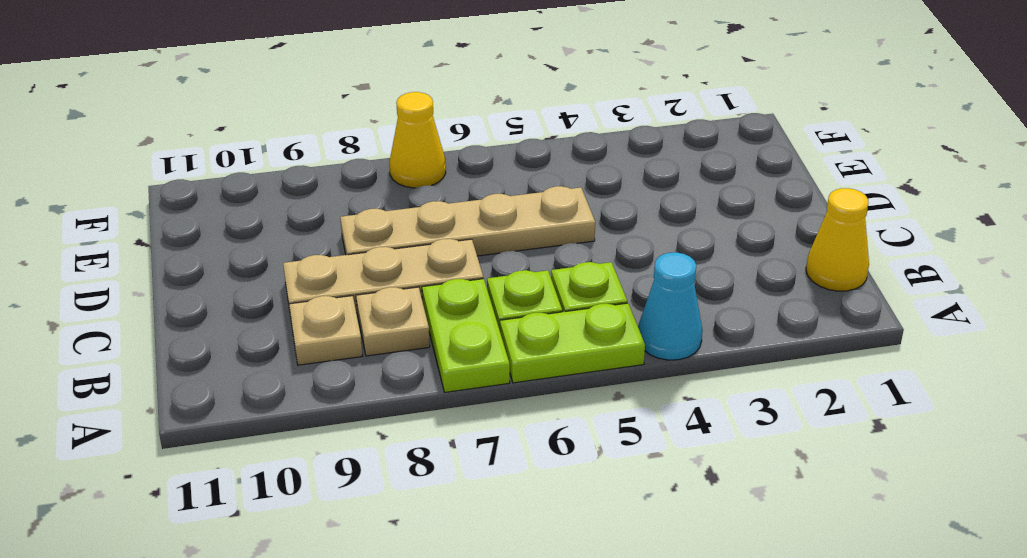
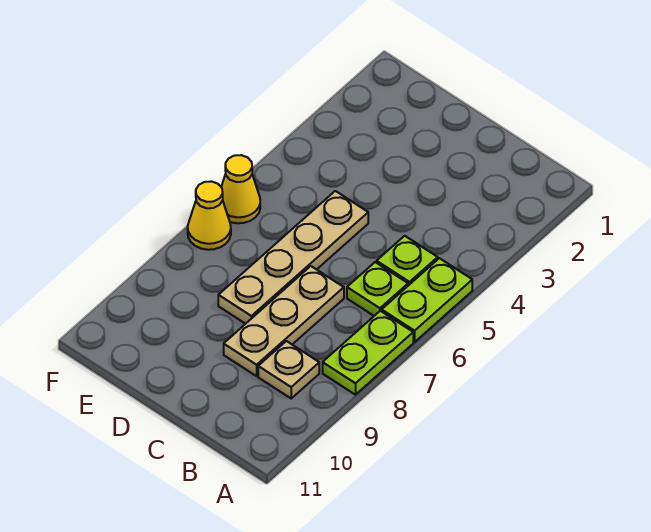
cyan 1x1 cone [638,252,703,360] -> none
lime 1x2 plate [422,279,510,392] -> lime 1x2 plate turned to [323,311,413,395]
yellow 1x1 cone [806,188,869,291] -> yellow 1x1 cone moved to [221,155,260,223]
tan 1x1 plate [356,287,430,356] -> none

